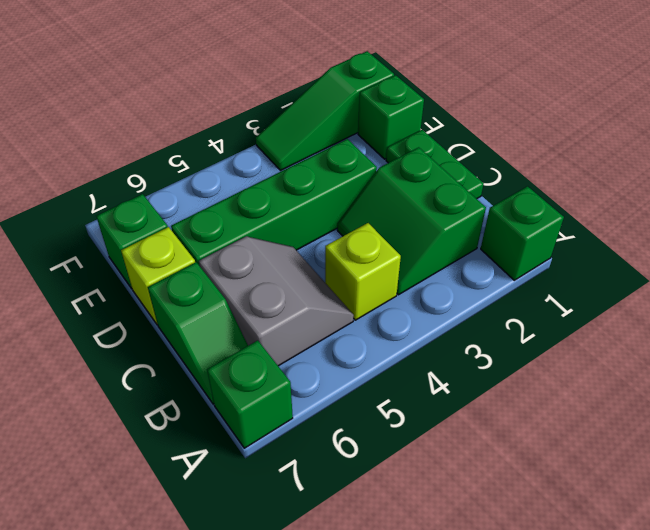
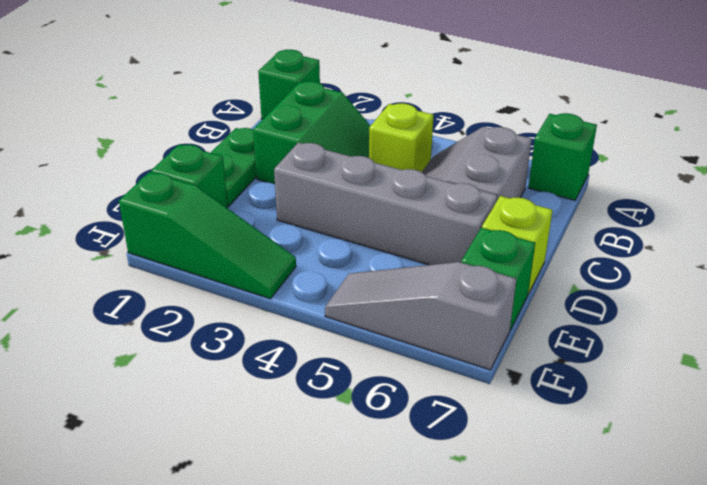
green 1x2 slope [148,262,248,404] -> none
green 1x4 brick [171,139,377,266] -> grey 1x4 brick [274,143,497,265]
none -> grey 1x3 slope [325,262,516,370]

